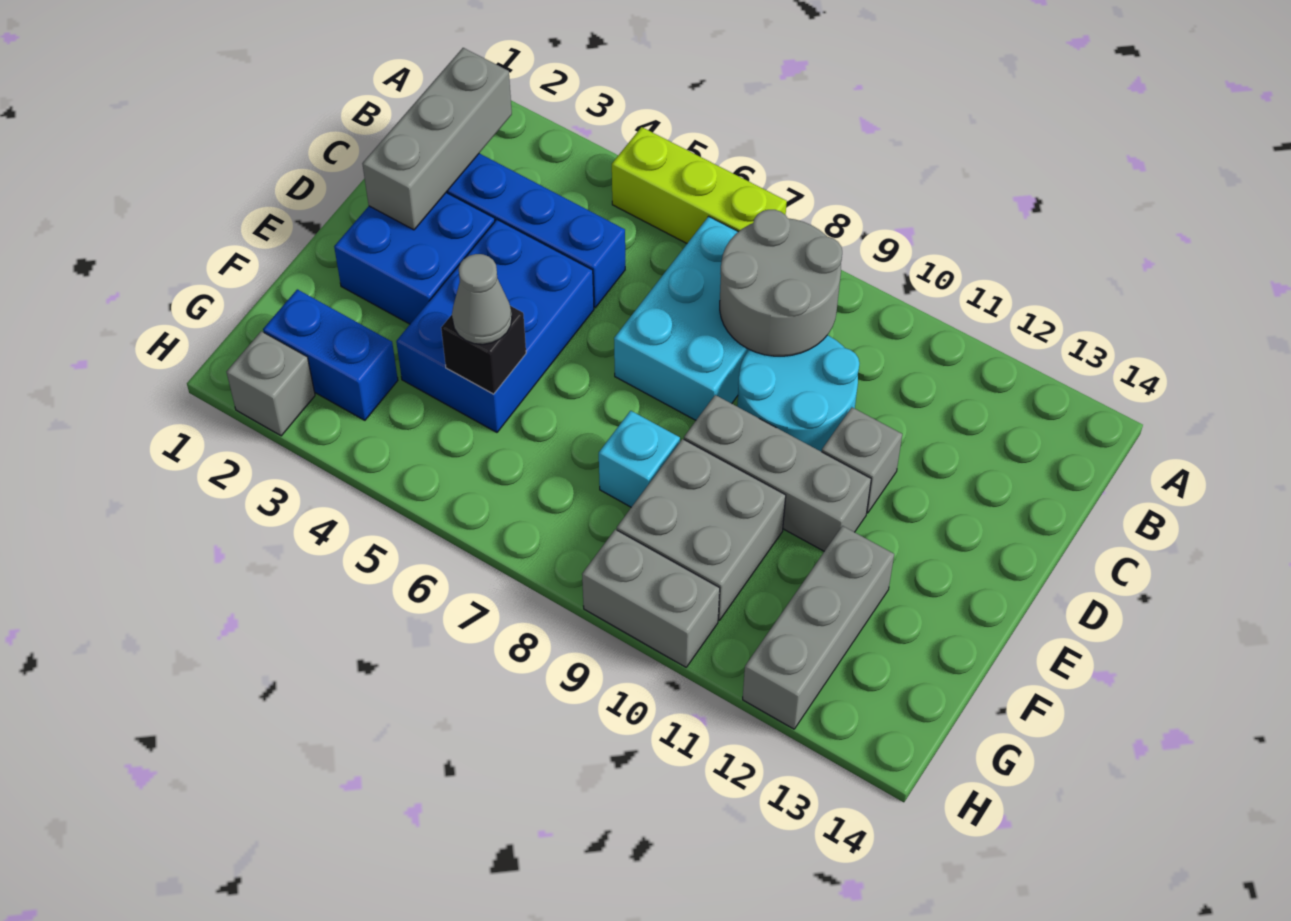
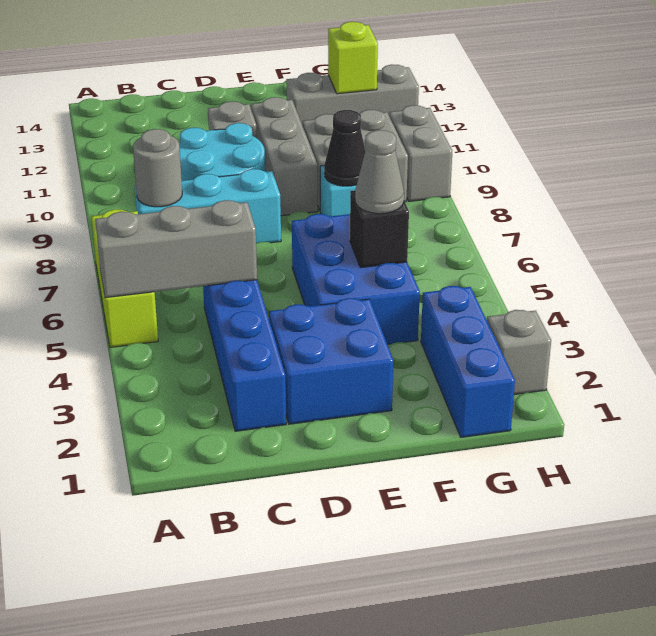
grey 1x3 brick [362,48,512,230] -> grey 1x3 brick moved to [95,200,257,298]
cyan 2x3 brick [614,216,749,420] -> cyan 1x3 brick [135,169,281,243]
grey 2x2 round brick [720,210,842,356] -> grey 1x1 round brick [133,129,182,207]
blue 2x3 brick [396,220,594,432] -> blue 2x3 brick turned to [292,214,420,344]
none -> black 1x1 cone [324,110,365,186]
blue 1x2 brick [263,289,398,420] -> blue 1x3 brick [421,286,515,437]
none -> lime 1x1 brick [328,22,378,94]

